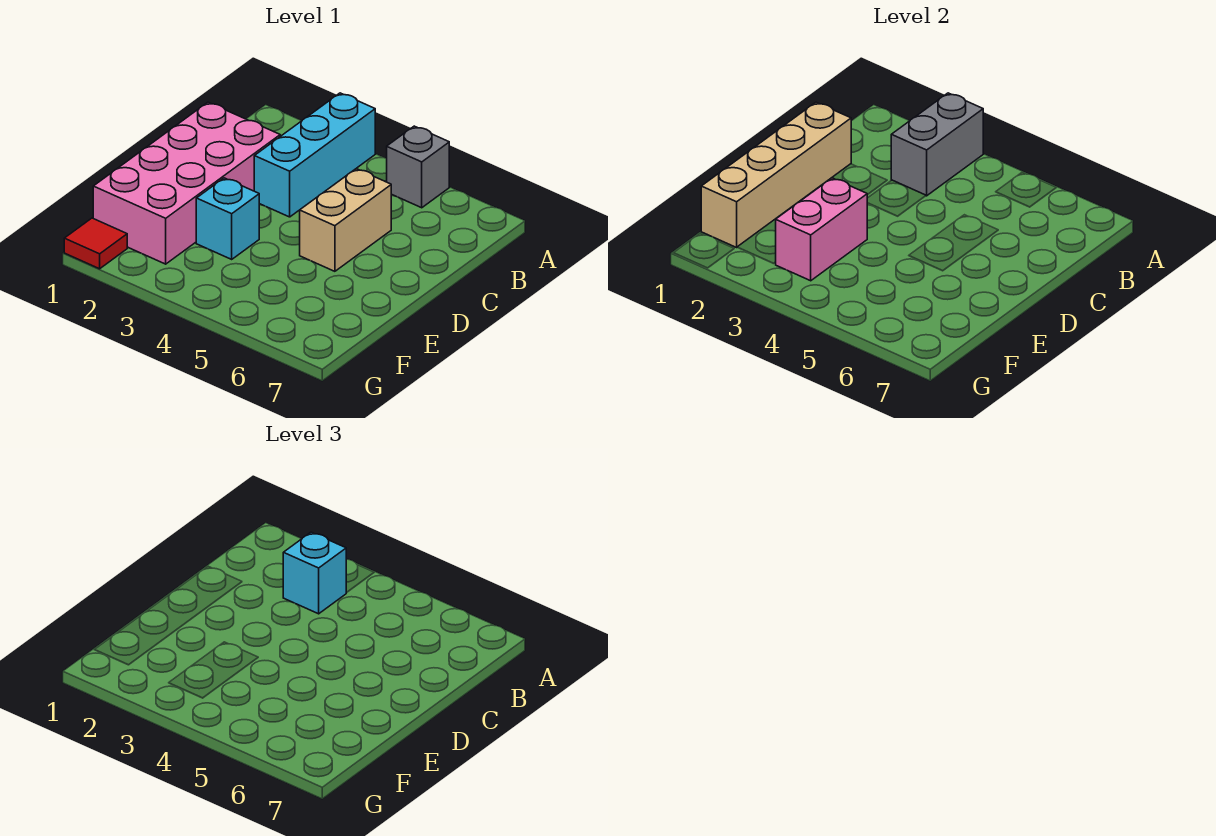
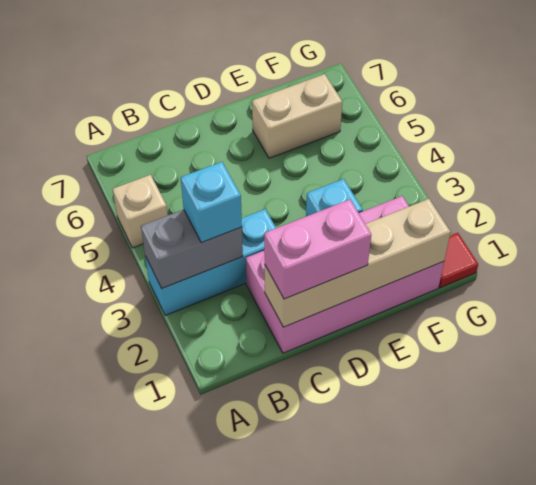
grey 1x1 brick [387,126,449,208] -> tan 1x1 brick [113,175,168,248]
tan 1x2 brick [300,169,391,271] -> tan 1x2 brick moved to [252,74,342,158]
pink 1x2 brick [776,178,867,281] -> pink 1x2 brick moved to [264,200,371,299]

